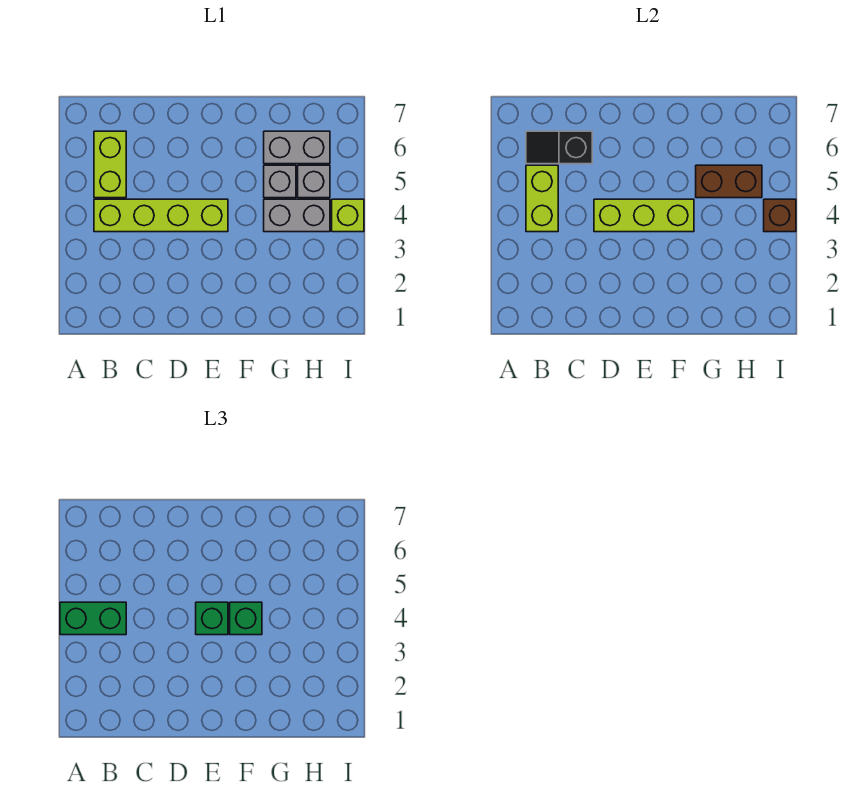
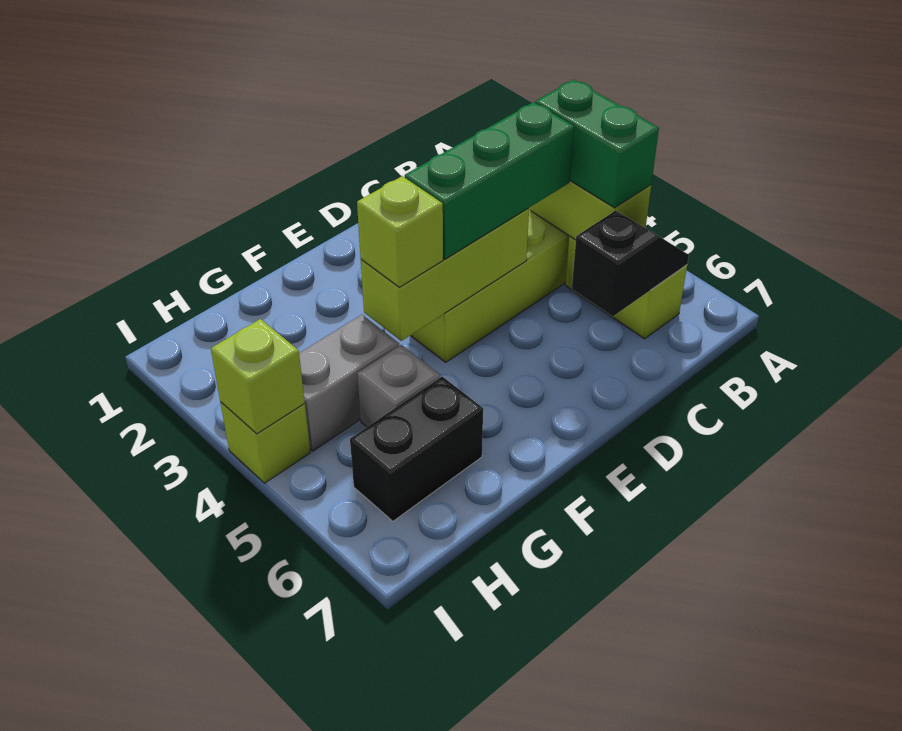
green 1x2 brick [60,602,126,635] -> green 1x2 brick turned to [535,80,659,208]
green 1x1 brick [196,602,228,635] -> green 1x3 brick [405,102,574,259]
green 1x1 brick [230,602,262,635] -> lime 1x1 brick [357,176,443,287]
brown 1x2 brick [696,165,762,198] -> none
grey 1x2 brick [264,131,330,164] -> black 1x2 brick [350,377,483,521]
grey 1x1 brick [298,165,330,198] -> none
brown 1x1 brick [764,199,796,232] -> lime 1x1 brick [211,319,305,434]

